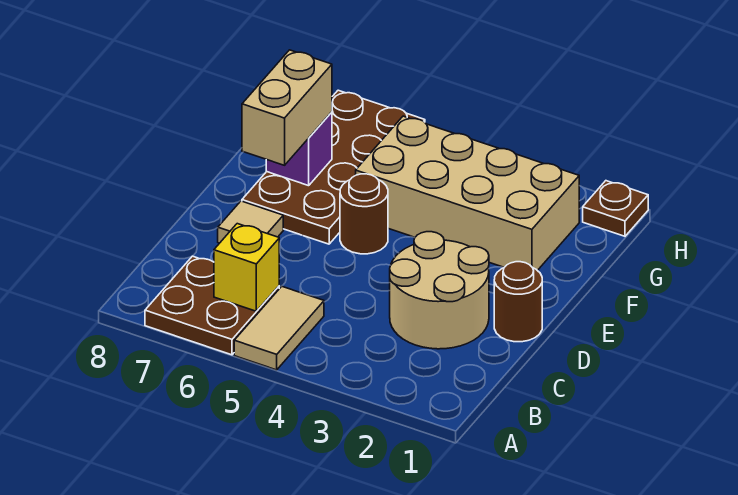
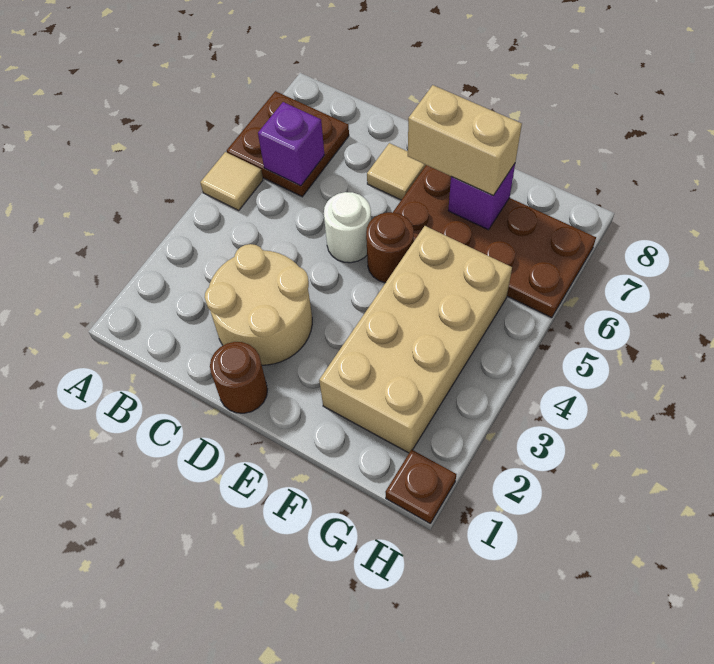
tan 1x2 tile [234,286,324,370] -> tan 1x1 tile [200,152,263,210]
yellow 1x1 brick [214,224,279,311] -> purple 1x1 brick [258,102,324,186]
none -> white 1x1 round brick [324,192,371,263]

